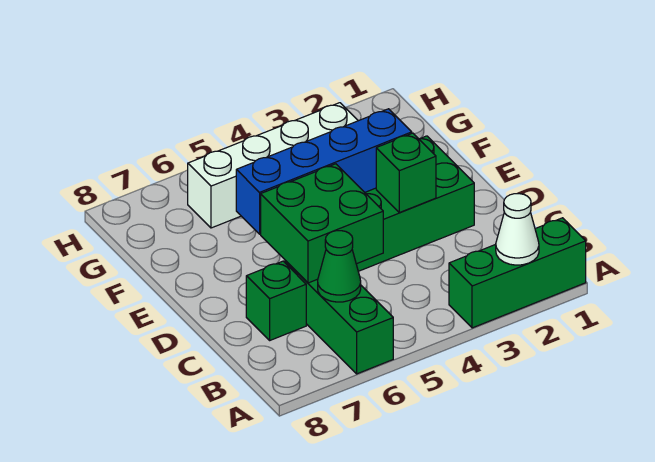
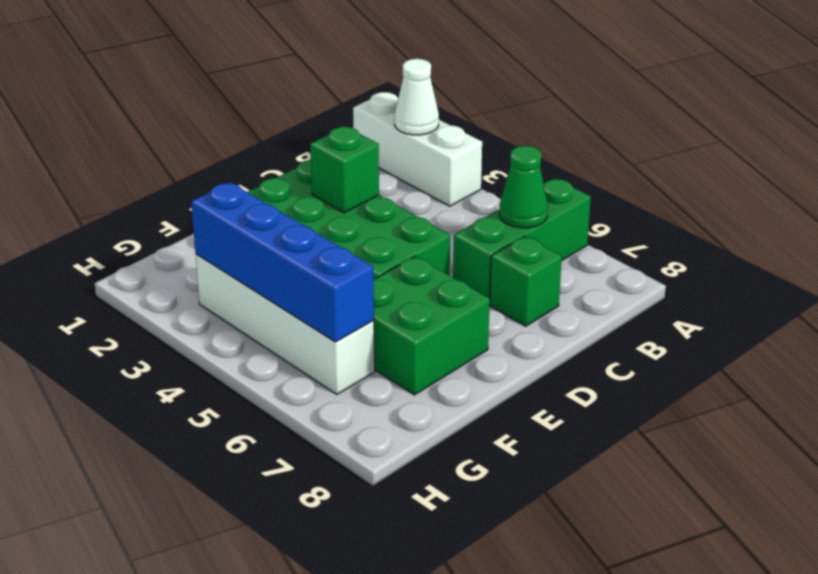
green 1x3 brick [449,218,586,328] -> white 1x3 brick [353,92,482,206]
green 2x2 brick [261,164,383,283] -> green 2x2 brick moved to [374,256,490,395]
blue 1x4 brick [236,109,412,234] -> blue 1x4 brick moved to [191,182,374,342]

